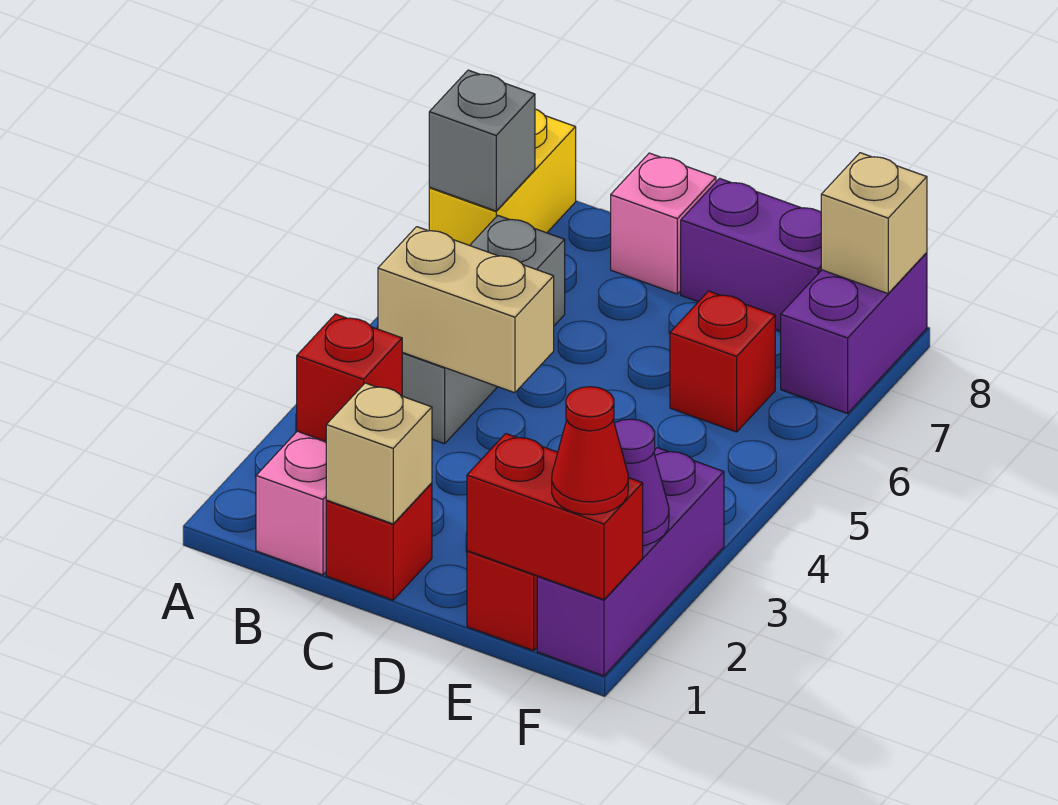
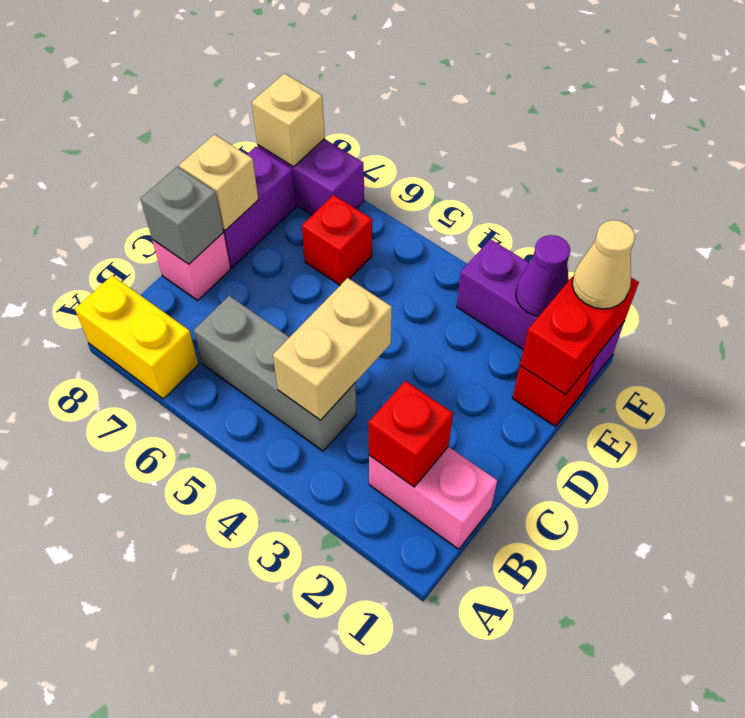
grey 1x1 brick [429,70,535,211] -> grey 1x1 brick moved to [140,167,223,264]
red 1x1 brick [326,483,432,600] -> none
tan 1x1 brick [326,383,432,524] -> tan 1x1 brick moved to [179,134,258,230]
red 1x1 cone [552,387,628,515] -> tan 1x1 cone [572,220,635,309]

